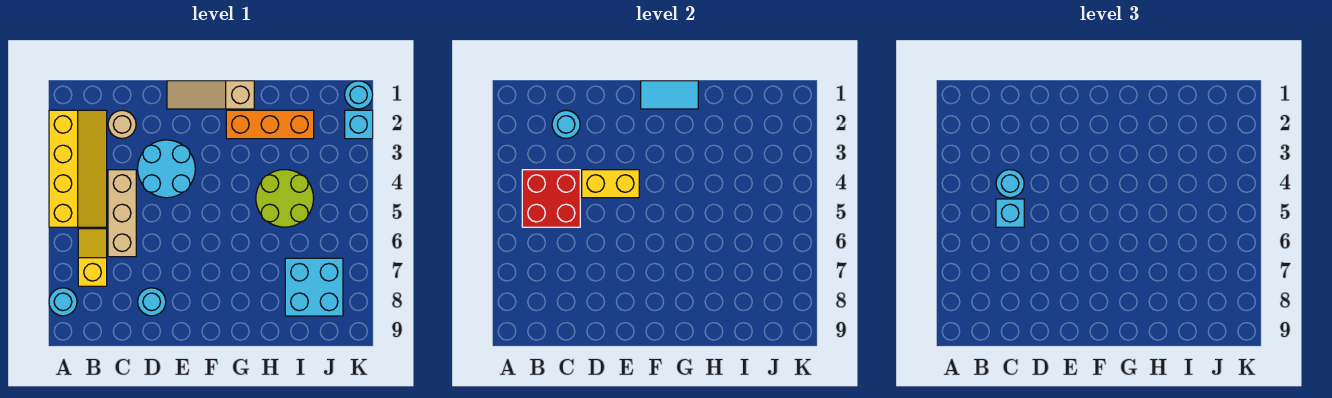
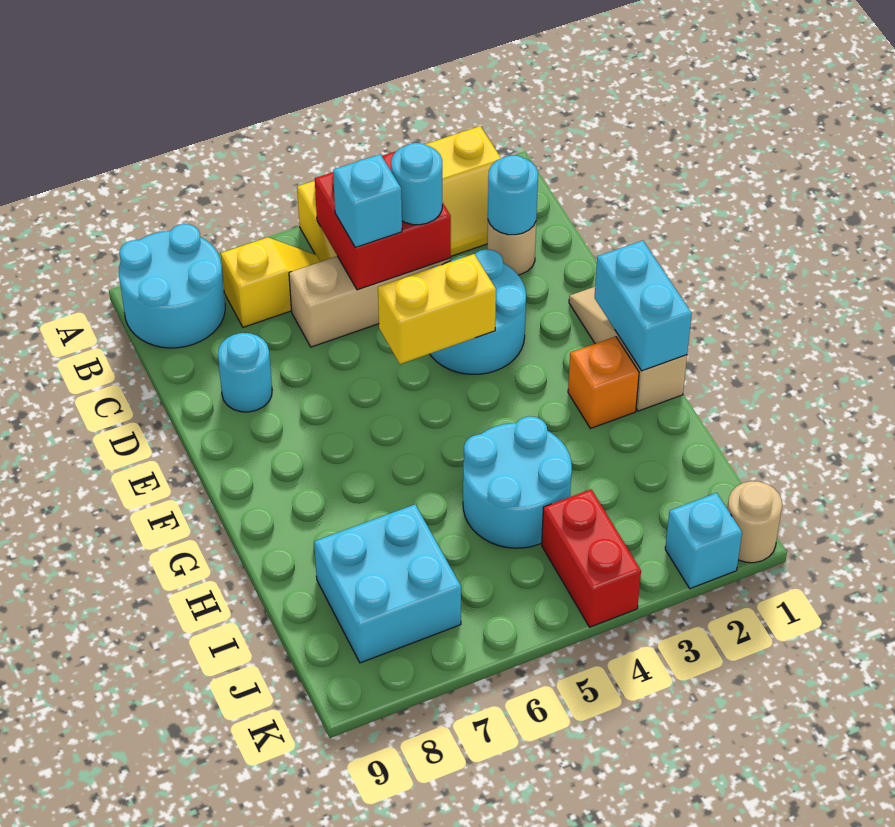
cyan 1x1 round brick [49,288,77,316] -> cyan 2x2 round brick [119,224,225,348]
yellow 1x2 brick [582,170,639,198] -> yellow 1x2 brick turned to [378,254,496,364]
cyan 1x2 tile [641,81,698,109] -> cyan 1x2 brick [595,241,692,371]
orange 1x3 brick [226,110,314,139] -> orange 1x1 brick [568,336,639,429]
lime 2x2 round brick [256,170,314,227] -> cyan 2x2 round brick [463,416,572,548]
none -> red 1x2 brick [542,489,641,627]
cyan 1x1 round brick [345,81,373,109] -> tan 1x1 round brick [727,481,782,563]

